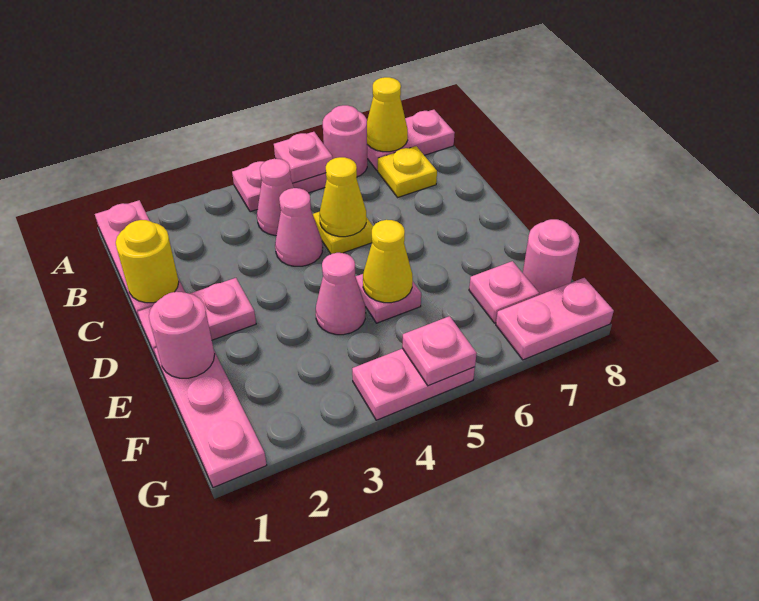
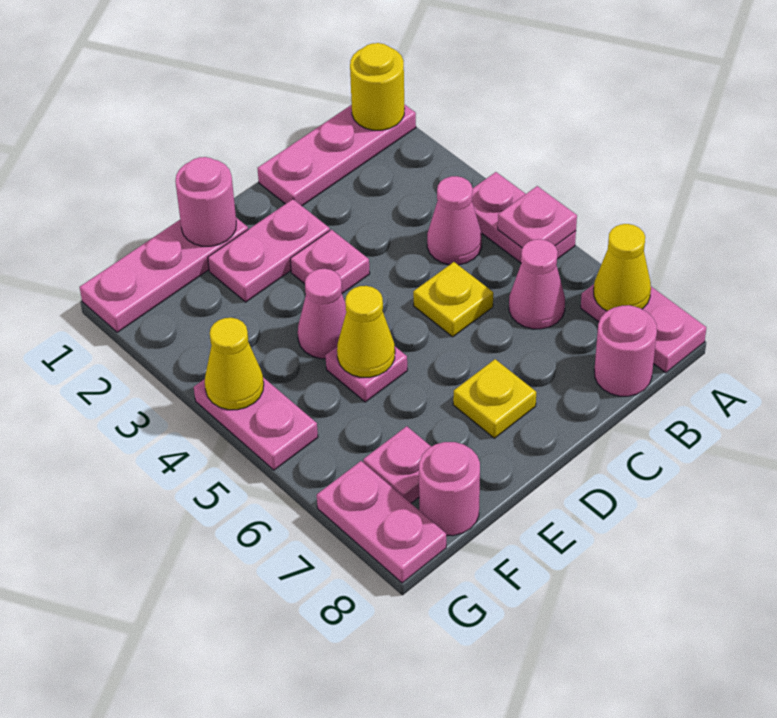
pink 1x1 round brick [323,105,367,177] -> pink 1x1 round brick moved to [594,305,657,396]
yellow 1x1 plate [378,146,437,197] -> yellow 1x1 plate moved to [453,359,536,438]
yellow 1x1 round brick [116,220,179,303] -> yellow 1x1 round brick moved to [350,43,405,130]
pink 1x1 cone [275,188,323,266] -> pink 1x1 cone moved to [509,239,565,329]
yellow 1x1 cone [319,157,366,237] -> yellow 1x1 cone moved to [205,318,264,410]
pink 1x2 plate [138,278,256,359] -> pink 1x2 plate turned to [208,199,330,302]
pink 1x1 plate [402,316,477,386] -> pink 1x1 plate moved to [290,230,370,294]

